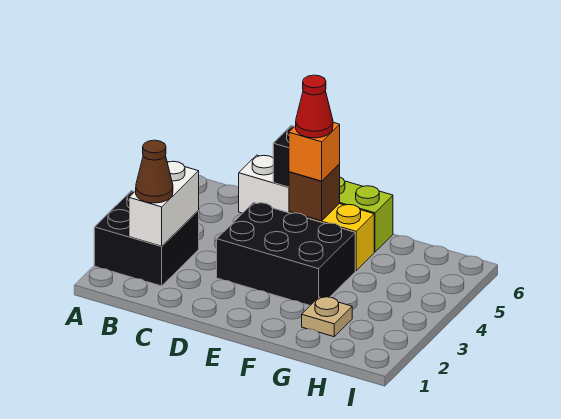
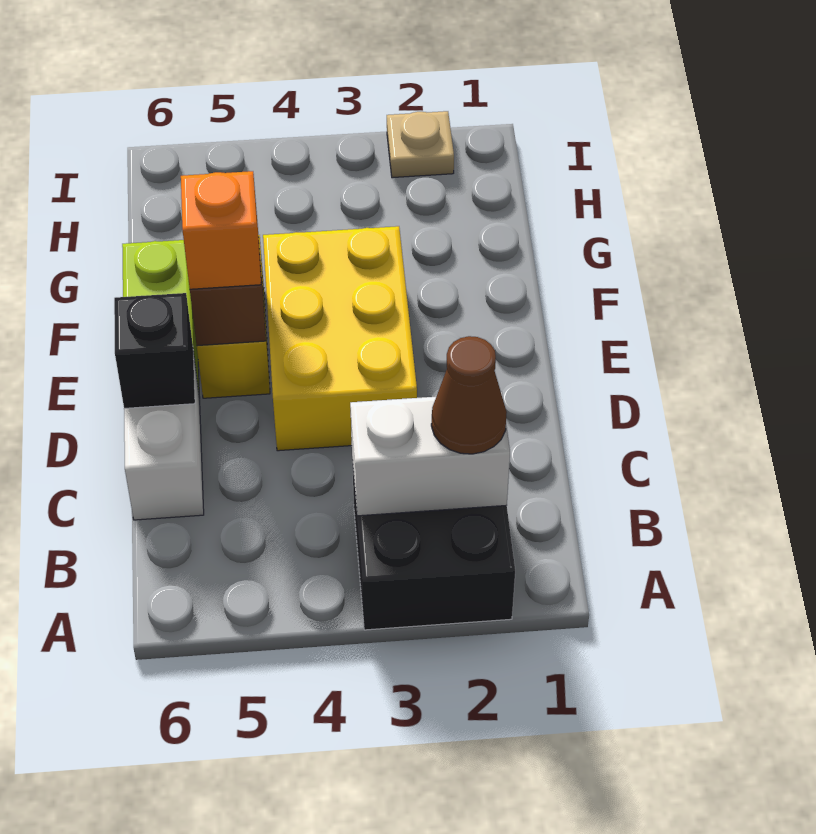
black 2x3 brick [217,203,355,305] -> yellow 2x3 brick [263,226,417,451]
red 1x1 cone [296,75,333,138] -> none
tan 1x1 plate [302,297,352,337] -> tan 1x1 plate moved to [387,111,454,178]

